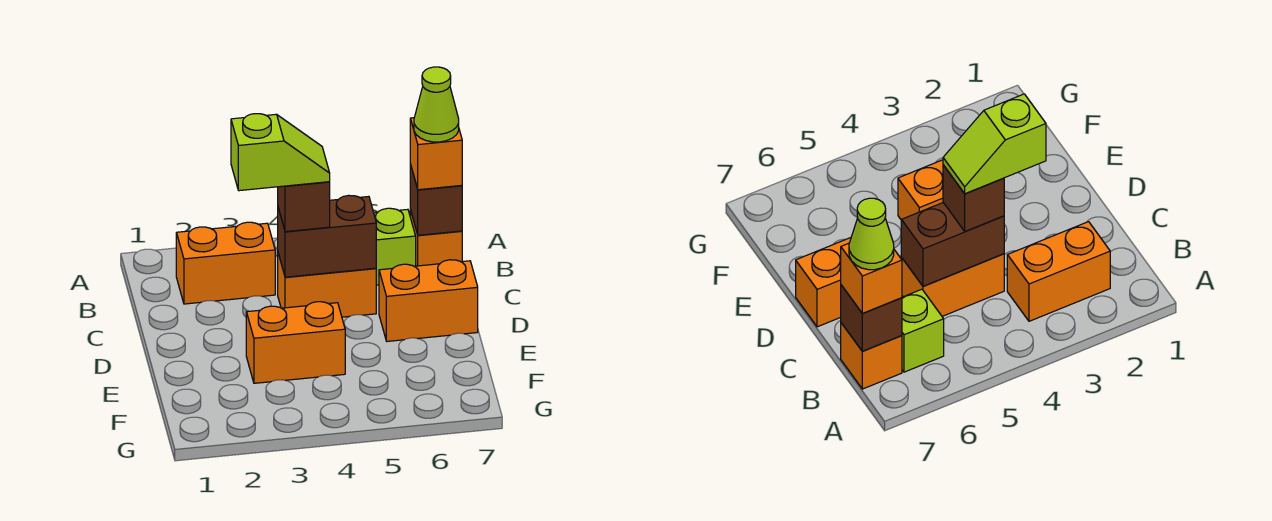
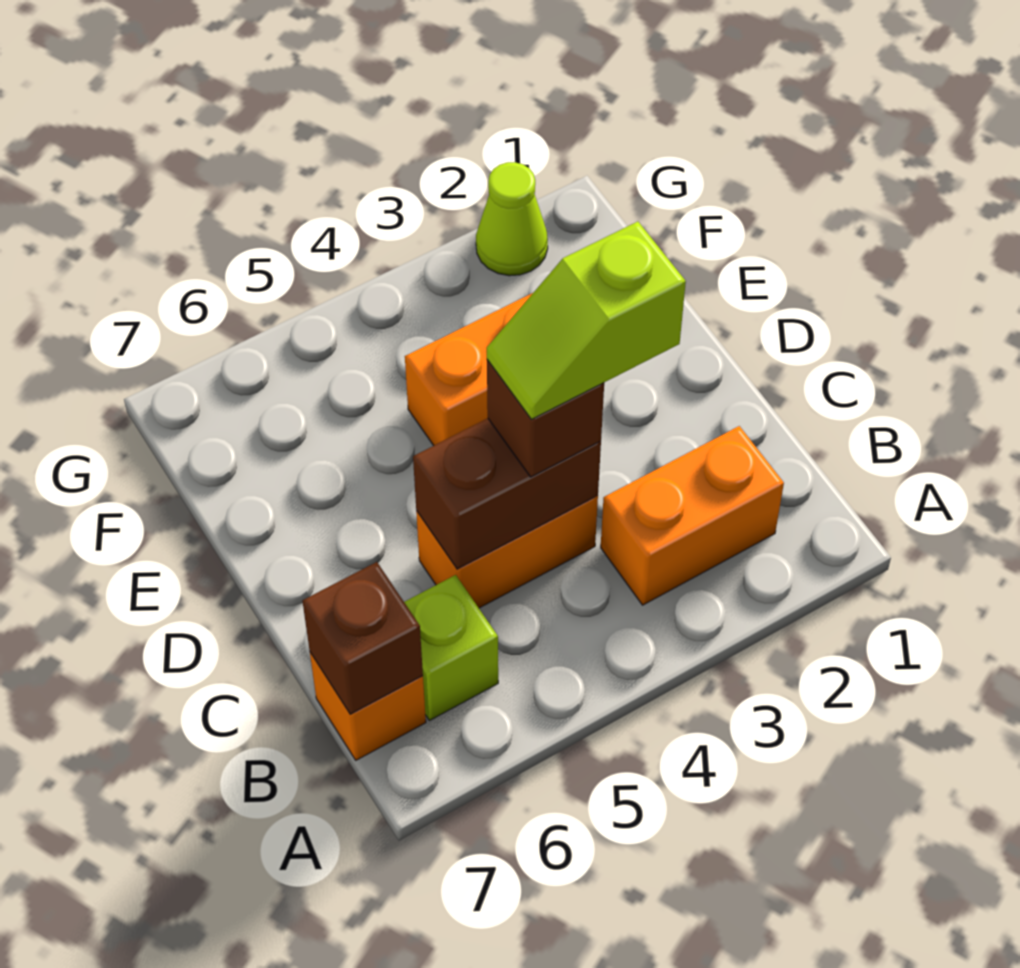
orange 1x1 brick [410,118,462,190] -> none
lime 1x1 cone [414,67,459,142] -> lime 1x1 cone moved to [476,162,548,276]
orange 1x2 brick [379,260,478,341] -> none

